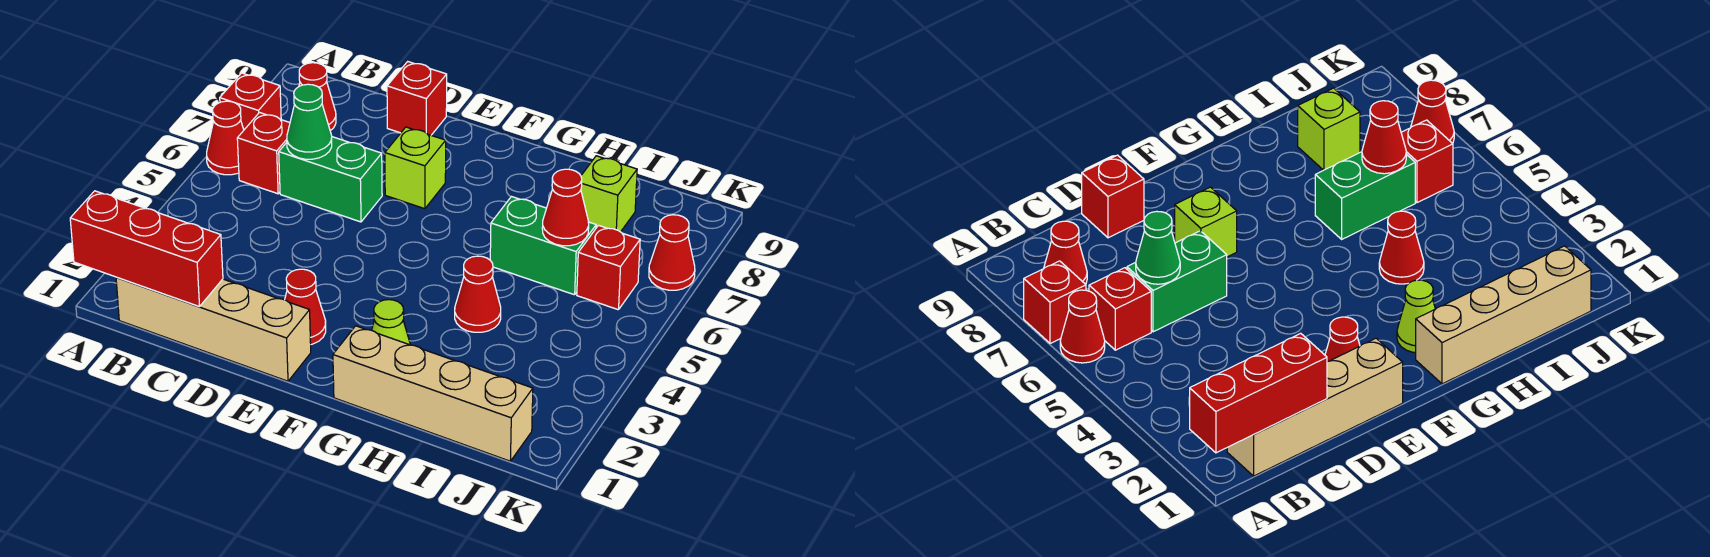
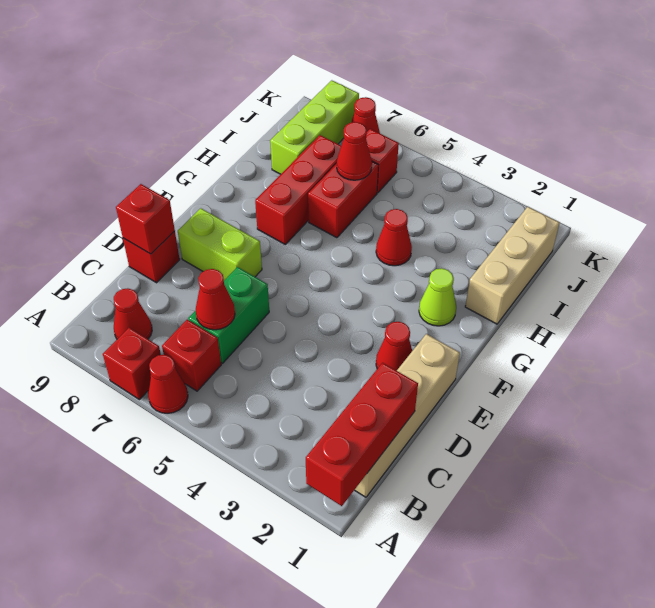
green 1x1 cone [287,84,332,159] -> red 1x1 cone [196,269,235,330]
none -> red 1x1 brick [116,184,175,254]
lime 1x1 brick [385,127,446,209] -> lime 1x2 brick [178,208,262,280]
tan 1x4 brick [333,326,533,461] -> tan 1x3 brick [465,207,560,324]
none -> red 1x3 brick [255,135,341,244]
green 1x2 brick [490,197,596,295] -> red 1x2 brick [308,162,378,238]
lime 1x1 brick [581,156,637,232] -> lime 1x3 brick [270,80,359,174]

